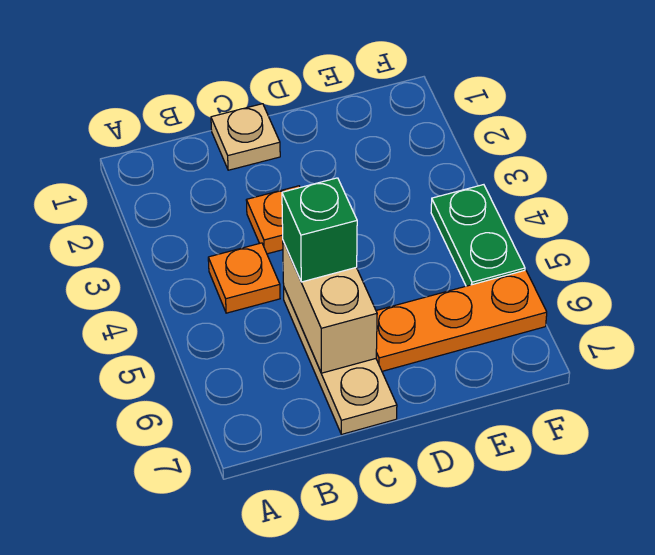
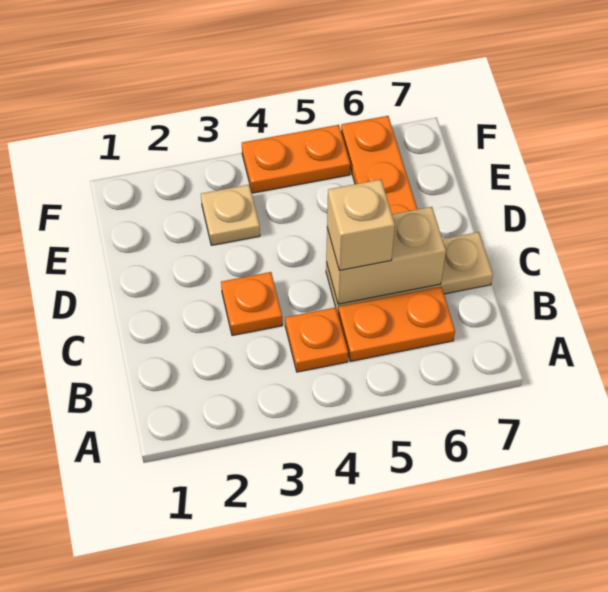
none -> orange 1x2 plate [338,287,455,361]
tan 1x1 plate [211,104,280,170] -> tan 1x1 plate moved to [201,185,260,245]
green 1x1 brick [282,178,357,282] -> tan 1x1 brick [327,179,395,270]
green 1x2 plate [431,185,525,286] -> orange 1x2 plate [242,125,350,193]

